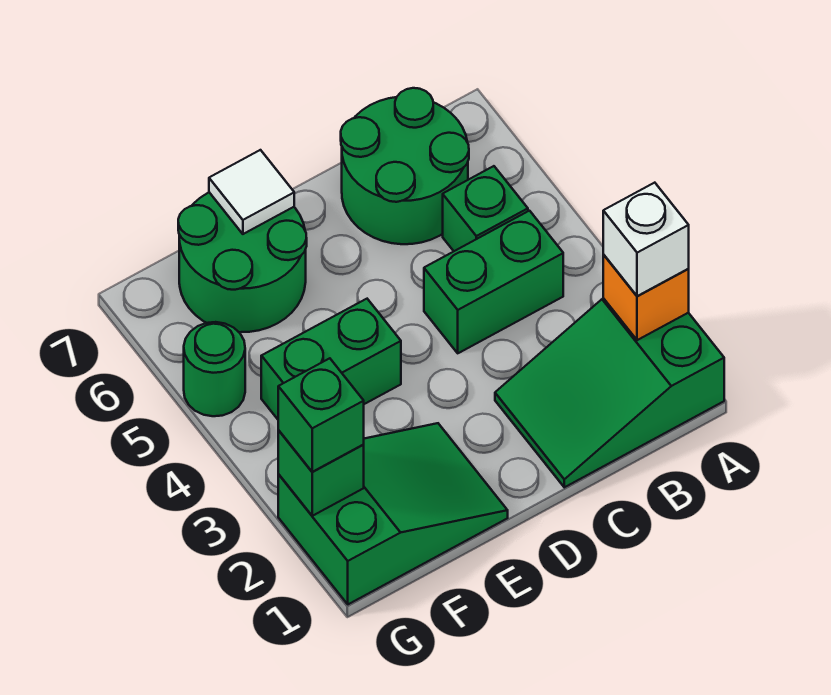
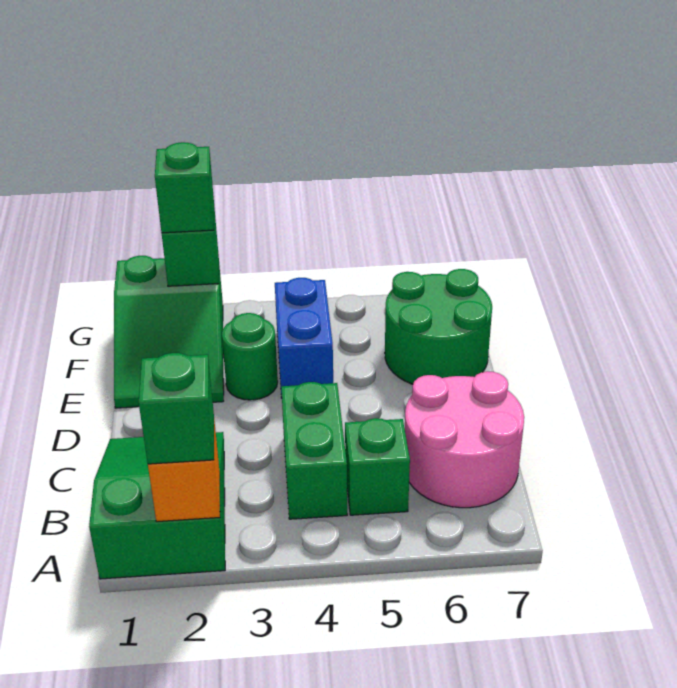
white 1x1 brick [603,183,689,296] -> green 1x1 brick [139,353,214,464]
green 2x2 round brick [341,88,469,244] -> pink 2x2 round brick [405,371,524,508]
green 1x2 brick [261,299,401,419] -> blue 1x2 brick [275,278,333,398]
white 1x1 tile [209,150,294,234] -> none
green 1x1 round brick [184,322,245,416] -> green 1x1 round brick moved to [222,313,278,400]

